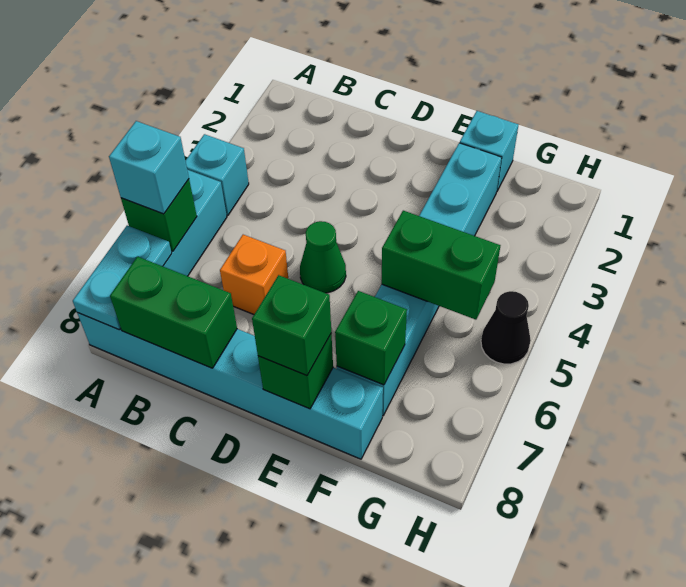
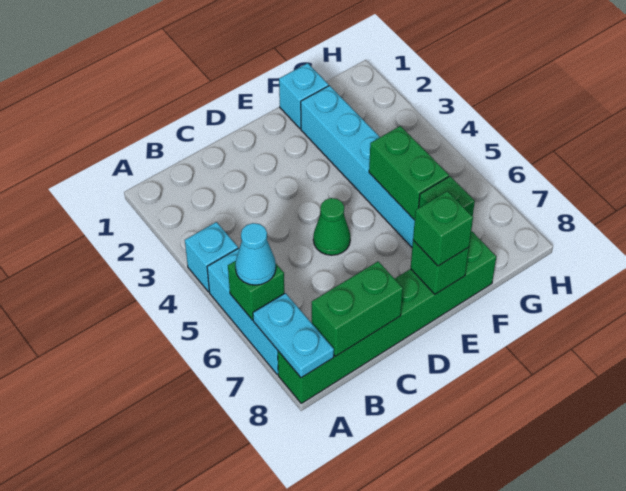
cyan 1x1 brick [109,121,189,214] -> cyan 1x1 cone [235,223,276,285]
cyan 1x6 brick [77,313,383,459] -> green 1x6 brick [278,231,496,403]
orange 1x1 brick [220,235,288,314] -> none
green 1x2 brick [382,211,500,320] -> green 1x2 brick turned to [369,126,449,220]
black 1x1 cone [481,291,531,364] -> none

